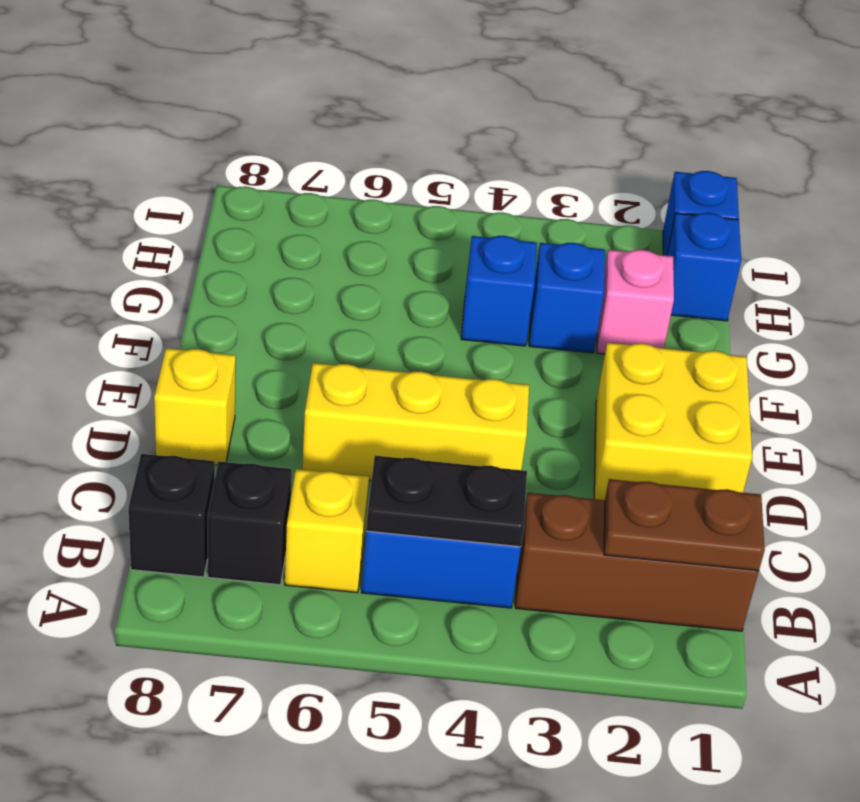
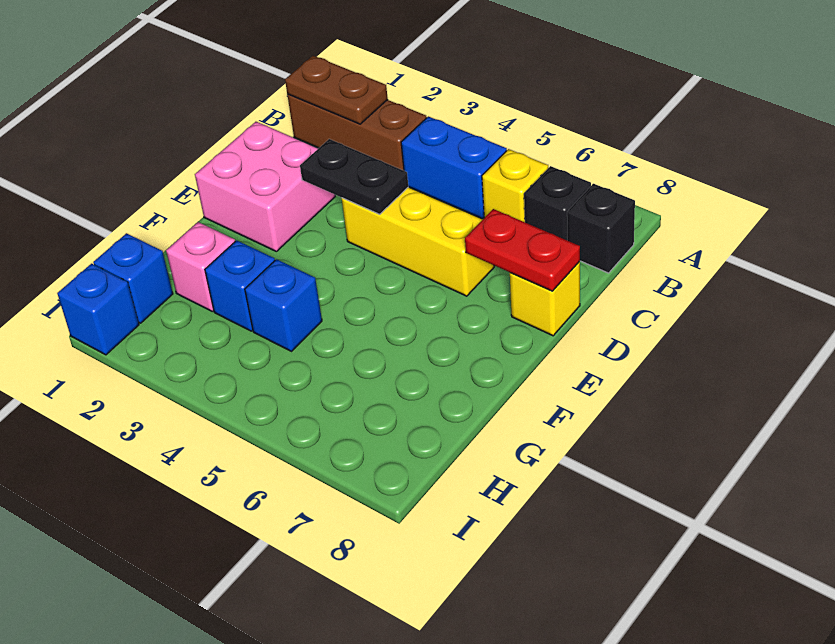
black 1x2 plate [366,456,527,547] -> black 1x2 plate moved to [300,139,408,214]
yellow 2x2 brick [594,343,752,500] -> pink 2x2 brick [195,122,335,251]
none -> red 1x2 plate [465,209,580,291]

